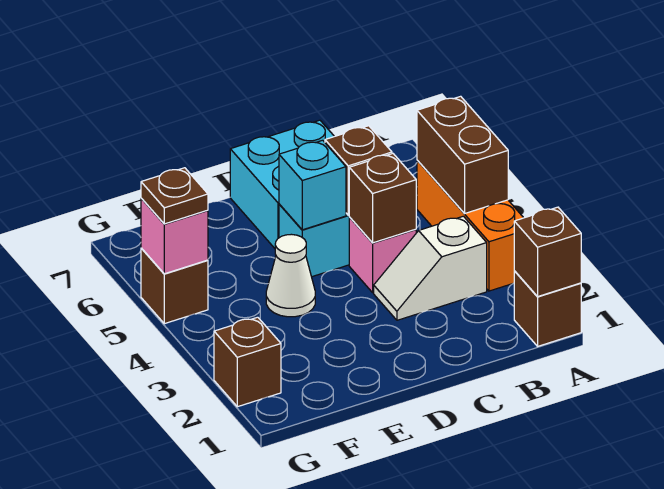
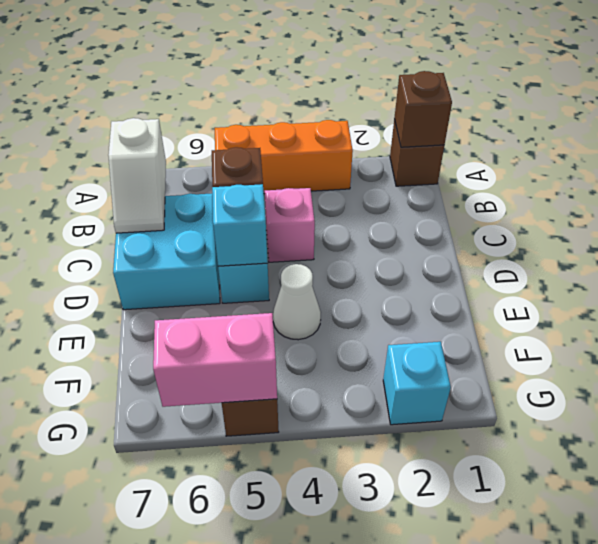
brown 1x2 brick [417,96,508,214] -> none
white 1x2 slope [374,216,487,320] -> white 1x2 slope moved to [108,118,166,233]
brown 1x1 brick [349,154,416,243] -> none
brown 1x1 brick [214,317,281,407] -> cyan 1x1 brick [383,342,451,425]
pink 1x1 brick [141,199,208,274] -> pink 1x2 brick [153,313,277,407]
brown 1x1 plate [141,168,208,224] -> none

